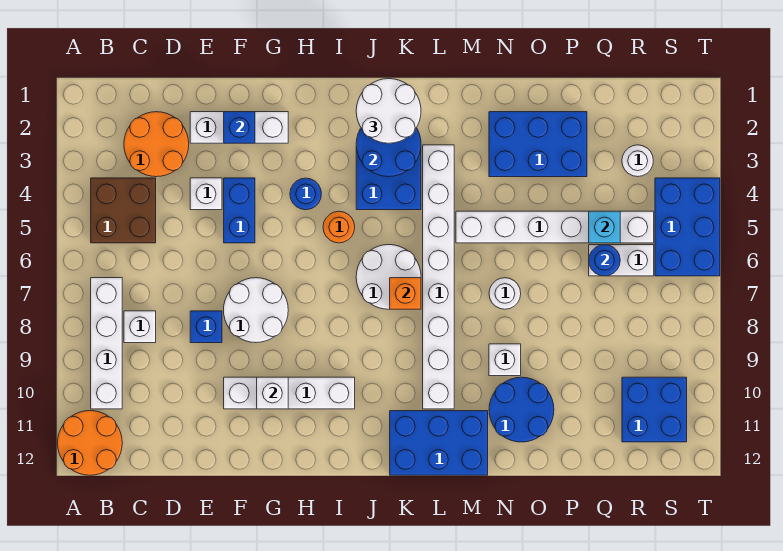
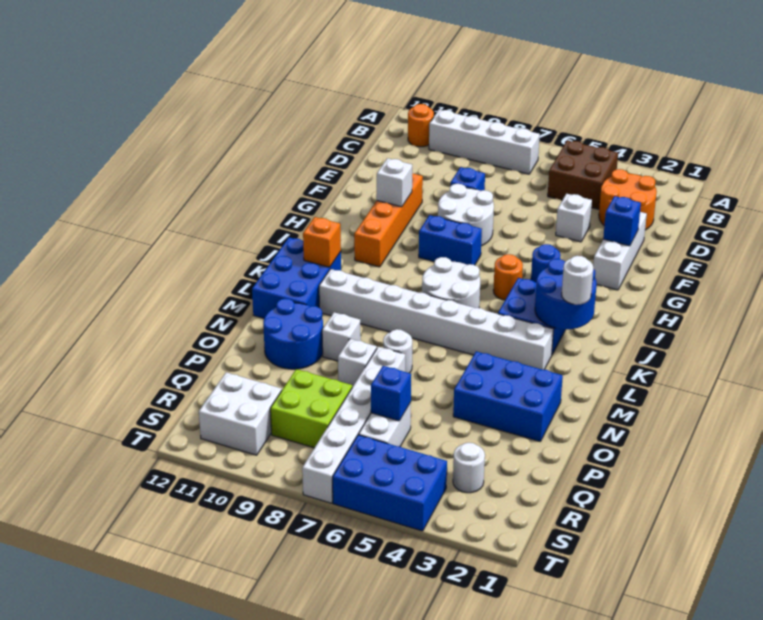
orange 2x2 round brick [58,411,122,475] -> orange 1x1 round brick [408,104,434,147]
white 1x1 brick [124,311,156,343] -> white 1x1 brick moved to [338,339,377,387]
blue 1x2 brick [224,178,255,243] -> blue 1x2 brick moved to [419,215,482,265]
white 1x4 brick [224,377,355,409] -> orange 1x4 brick [354,173,423,267]
white 2x2 round brick [356,79,421,143] -> white 1x1 round brick [562,256,593,305]
orange 1x1 brick [390,278,421,309] -> orange 1x1 brick moved to [303,217,341,267]
white 1x6 brick [456,211,654,243] -> white 1x6 brick moved to [302,347,405,503]
blue 2x3 brick [489,112,587,177] -> blue 2x3 brick turned to [453,351,563,441]
cyan 1x1 brick [589,211,620,243] -> none
blue 1x1 round brick [589,245,620,276] -> blue 1x1 brick [371,366,411,421]
none -> lime 2x2 brick [270,369,352,448]
blue 2x2 brick [622,377,687,442] -> white 2x2 brick [199,372,282,455]

